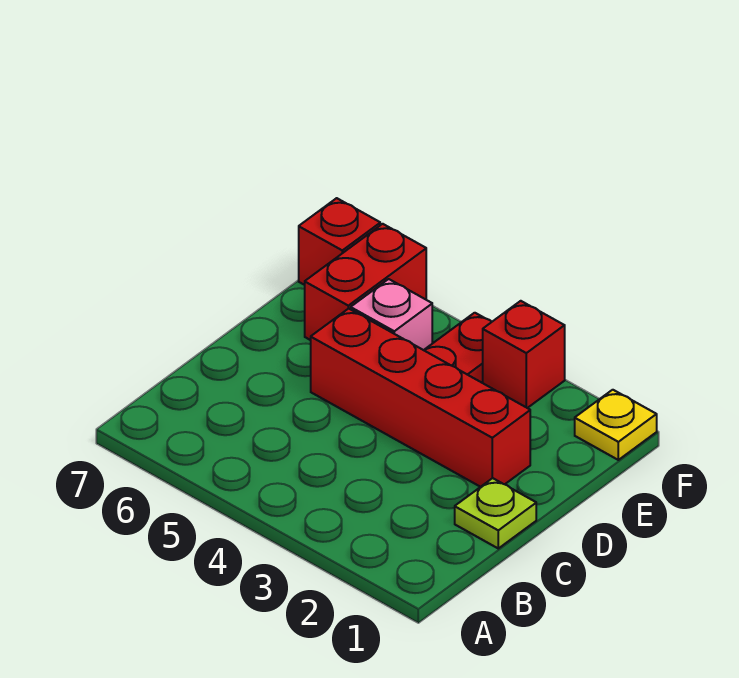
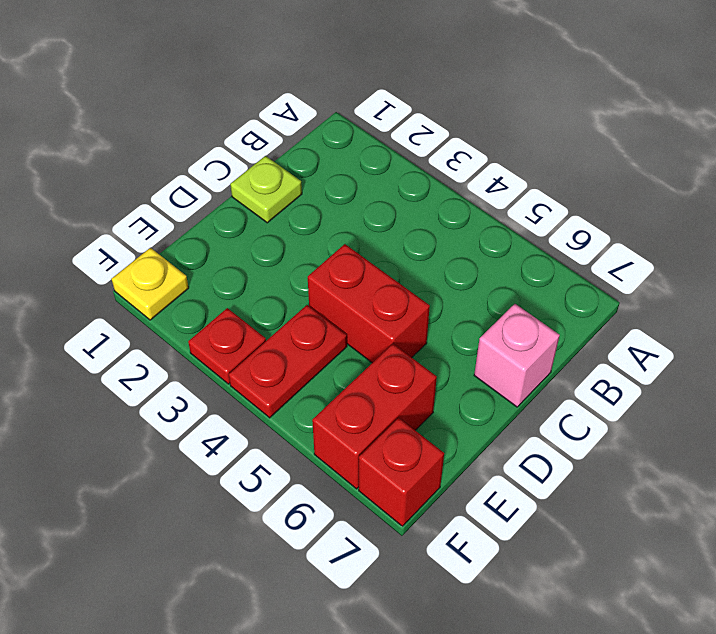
red 1x4 brick [311,309,530,487] -> red 1x2 brick [308,244,430,363]
pink 1x1 brick [351,279,432,350] -> pink 1x1 brick moved to [474,304,560,407]
red 1x1 brick [483,301,565,408] -> red 1x1 plate [188,308,266,384]

